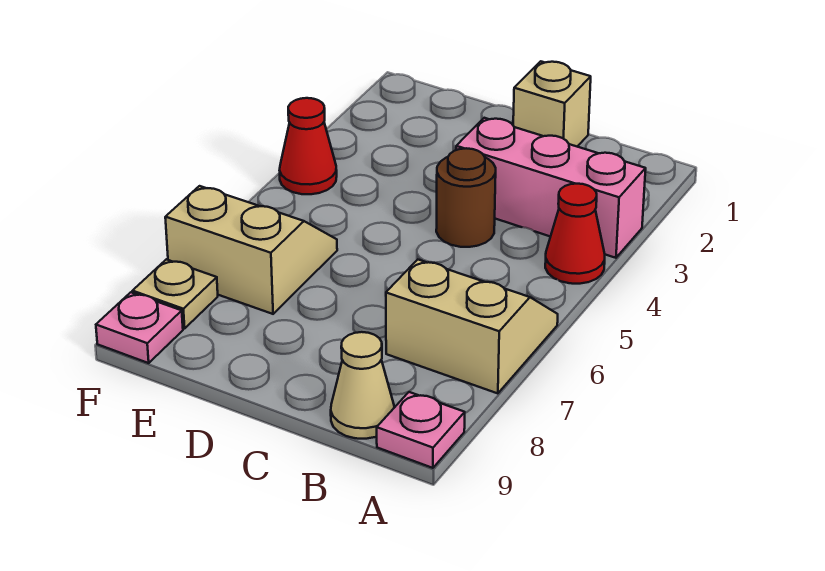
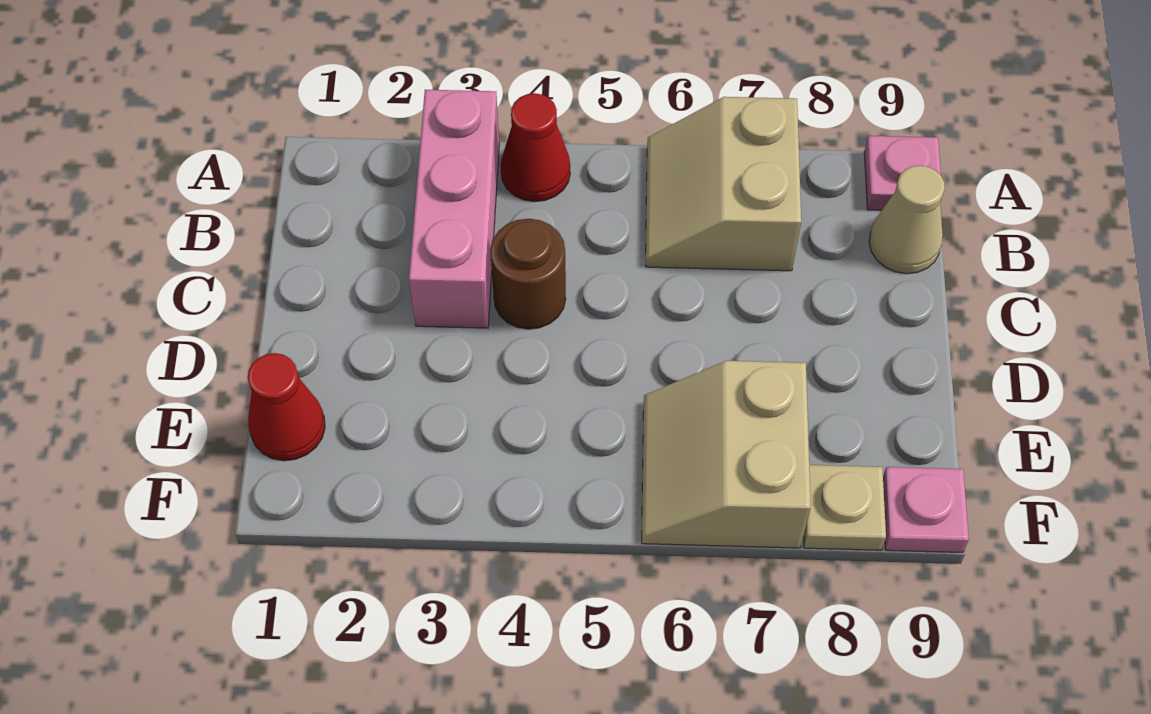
tan 1x1 brick [513,61,591,147] -> none
red 1x1 cone [280,98,337,194] -> red 1x1 cone moved to [248,353,325,461]

